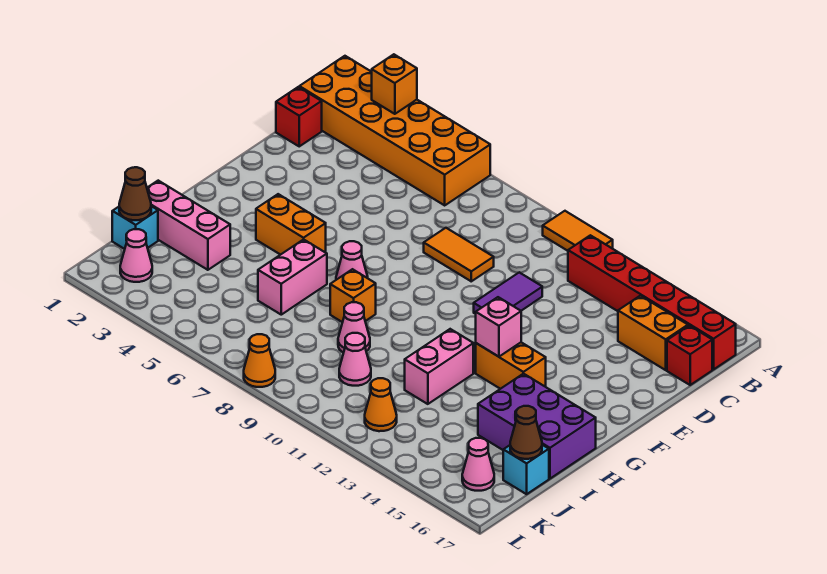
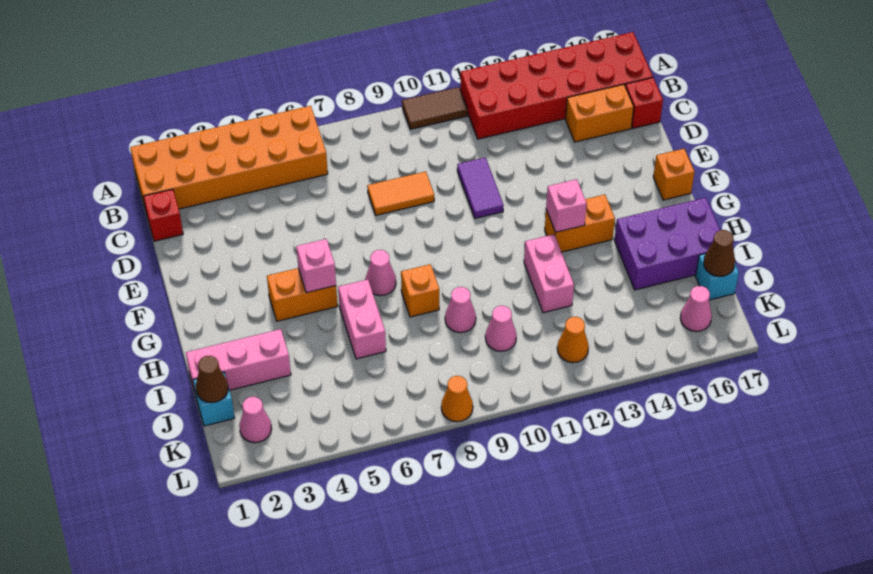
orange 1x1 brick [372,54,417,114] -> orange 1x1 brick moved to [653,149,694,200]
orange 1x2 tile [543,211,613,251] -> brown 1x2 tile [402,87,467,129]
red 1x6 brick [568,235,736,369] -> red 2x6 brick [460,32,653,139]
none -> pink 1x1 brick [296,239,336,293]

